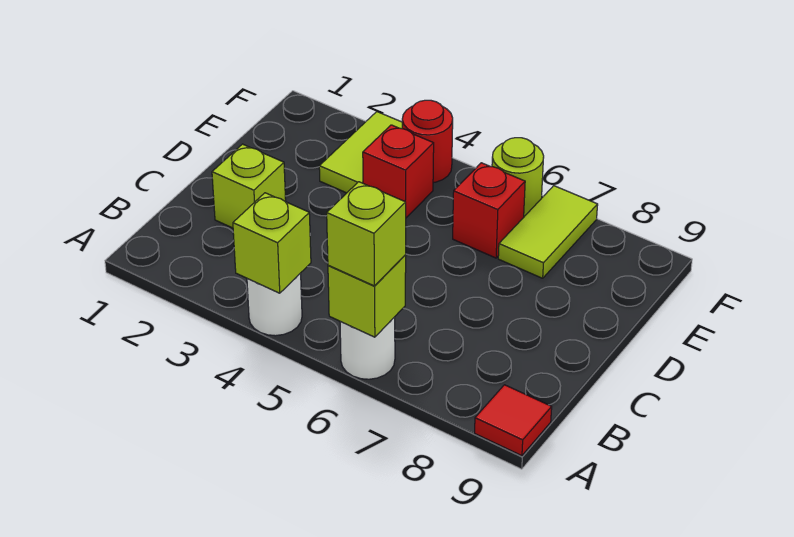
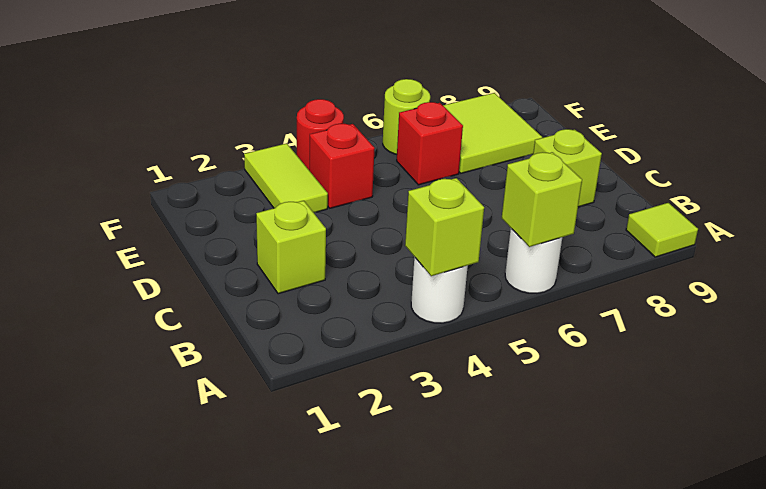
lime 1x1 brick [327,182,406,286] -> lime 1x1 brick moved to [533,129,602,207]
red 1x1 tile [475,385,552,456] -> lime 1x1 tile [626,203,698,257]
lime 1x2 tile [498,186,598,278] -> lime 2x2 tile [443,93,542,173]

